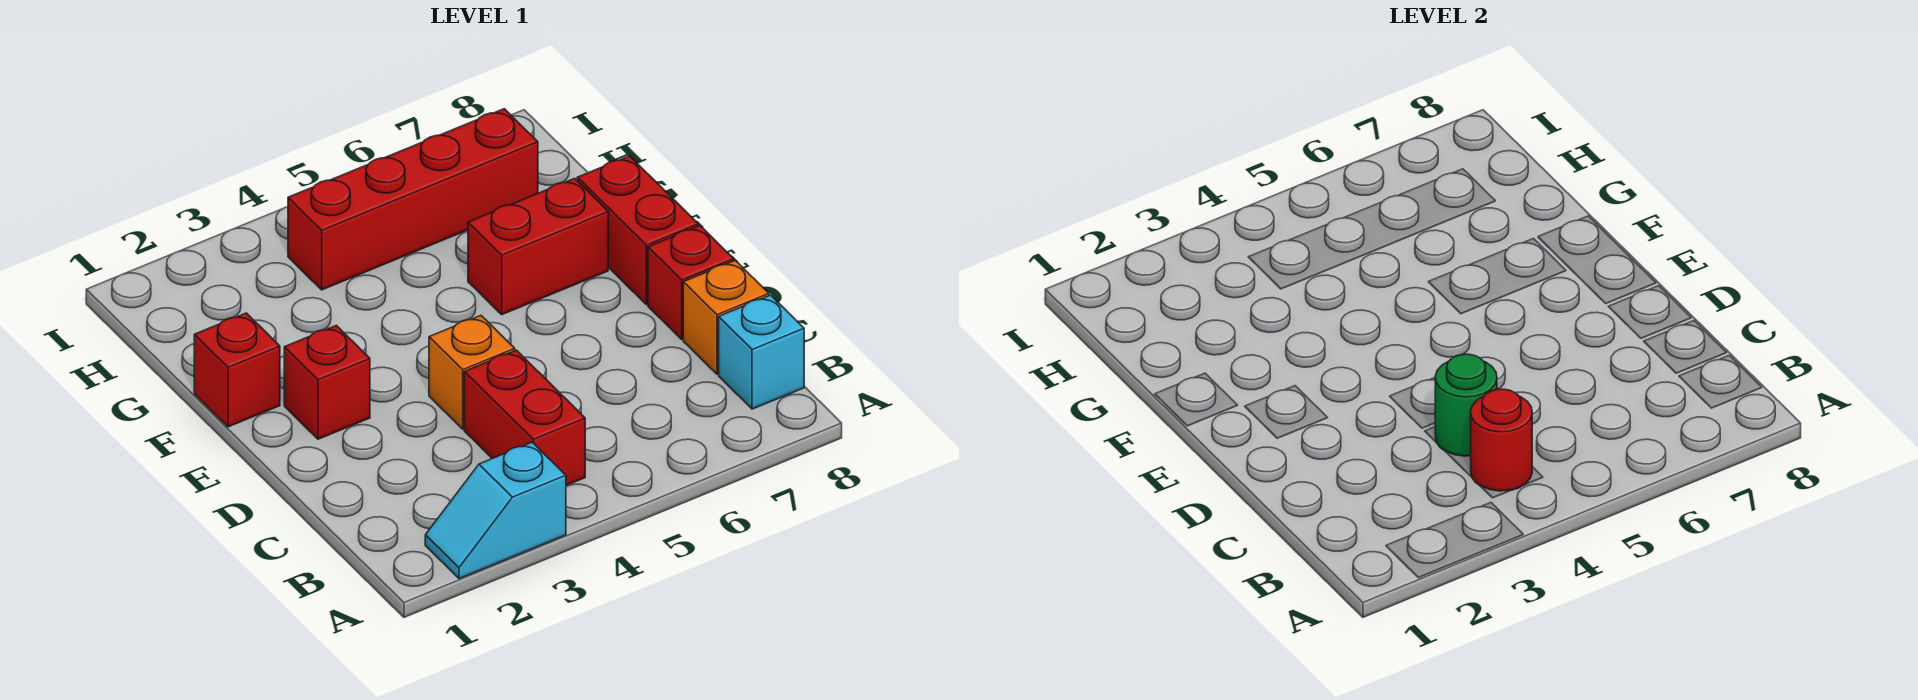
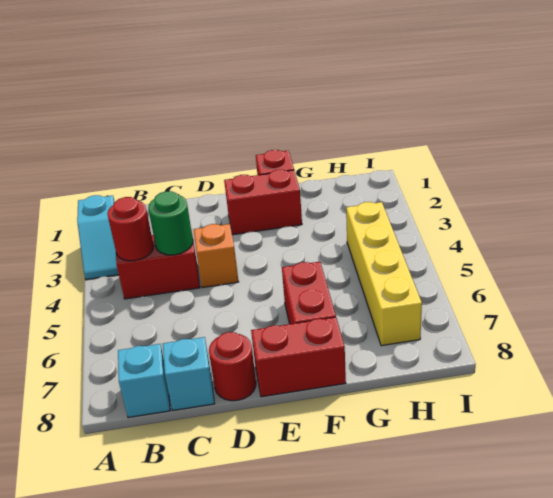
cyan 1x2 slope [425,442,566,579] -> cyan 1x2 slope turned to [77,195,119,279]
orange 1x1 brick [683,260,769,374] -> cyan 1x1 brick [163,337,215,410]
red 1x1 brick [648,226,734,339] -> red 1x1 round brick [209,332,256,401]
red 1x1 brick [284,325,370,439] -> red 1x2 brick [224,170,302,235]
red 1x4 brick [288,109,538,290] -> yellow 1x4 brick [346,202,422,346]

